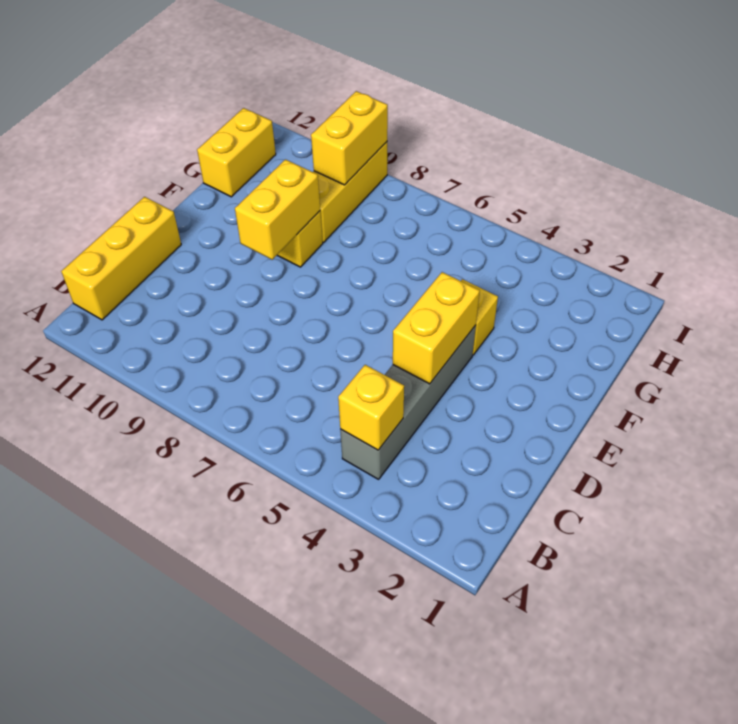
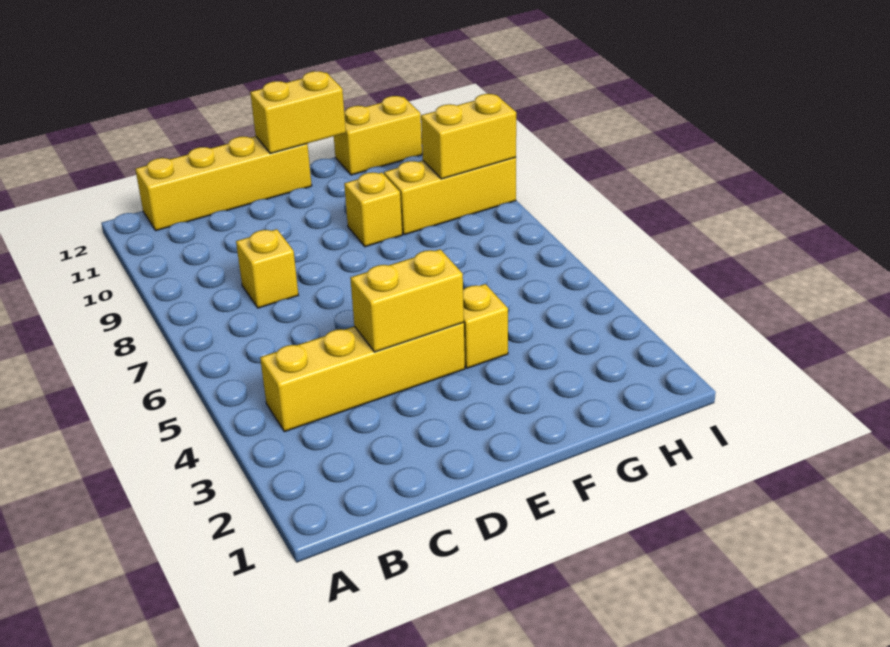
grey 1x4 brick [340,325,476,479] -> yellow 1x4 brick [260,322,465,432]
yellow 1x1 brick [338,365,404,450] -> yellow 1x1 brick moved to [236,229,298,308]
yellow 1x3 brick [61,197,181,320] -> yellow 1x4 brick [135,136,312,231]
yellow 1x2 brick [235,160,320,260] -> yellow 1x2 brick moved to [250,71,346,154]

